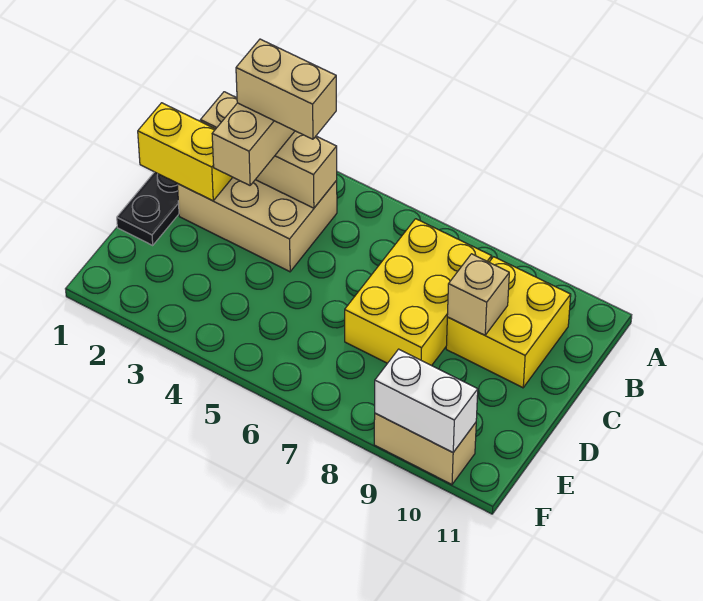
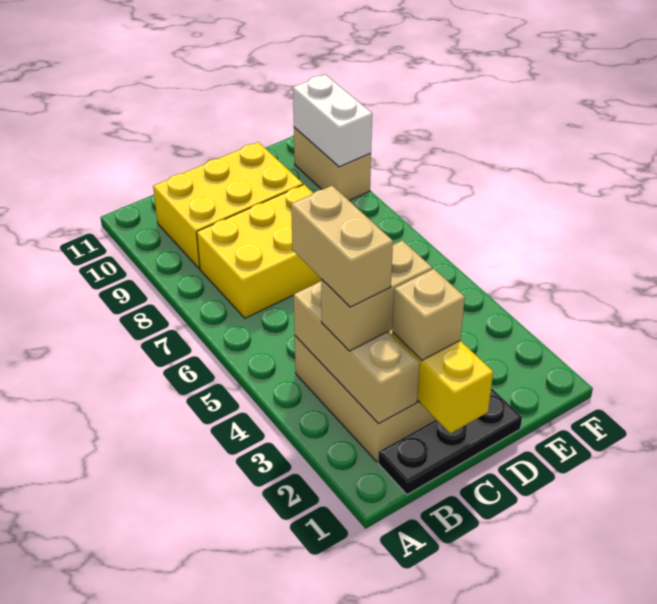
yellow 2x2 brick [446,257,571,388] -> yellow 2x3 brick [153,142,303,269]
tan 1x1 brick [447,254,509,335] -> tan 1x1 brick moved to [392,269,465,360]

